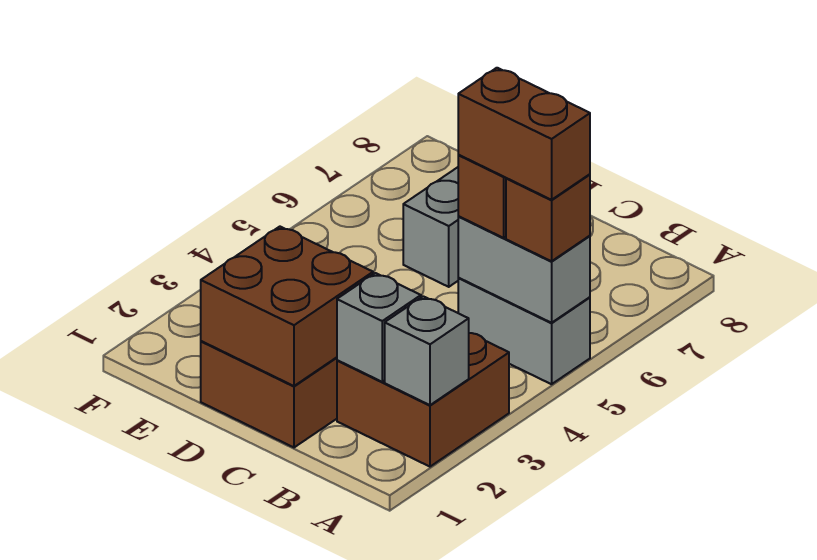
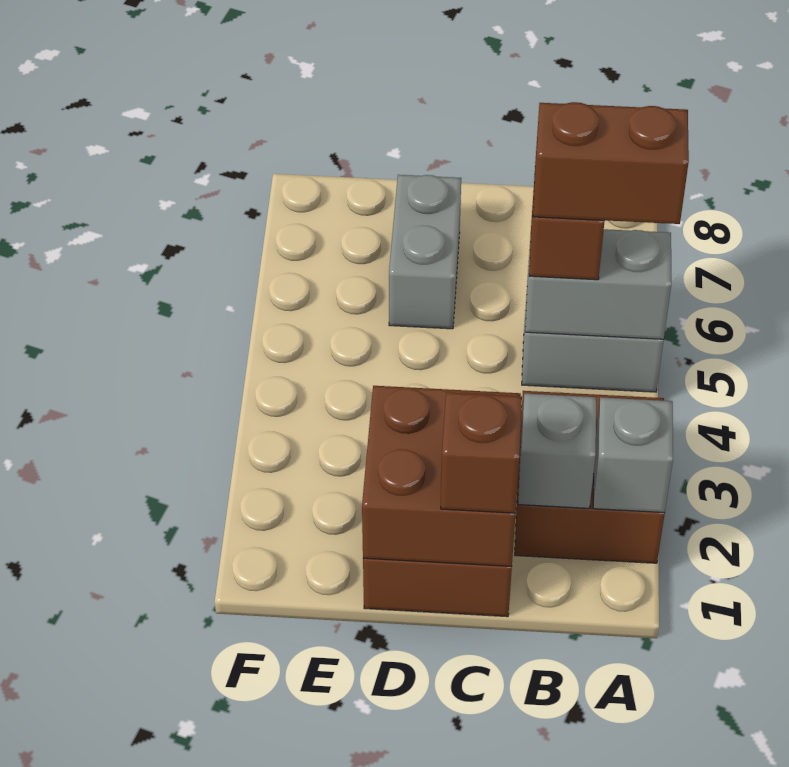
brown 1x1 brick [506,174,590,261] -> brown 1x1 brick moved to [441,392,522,513]

